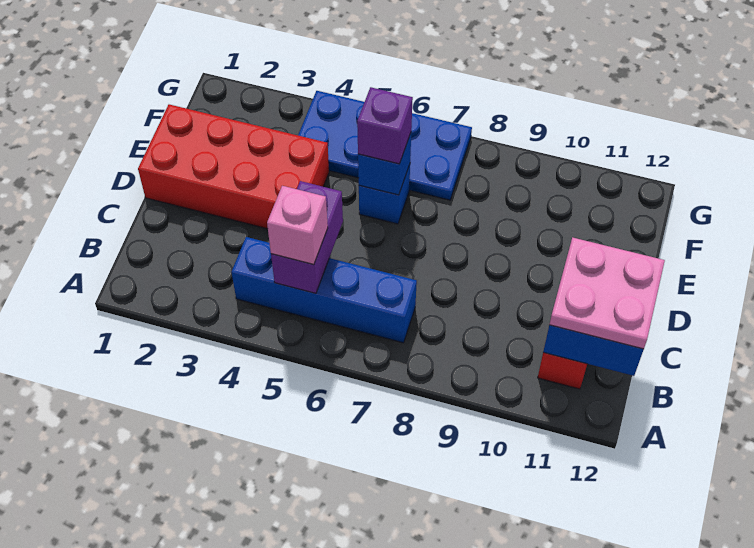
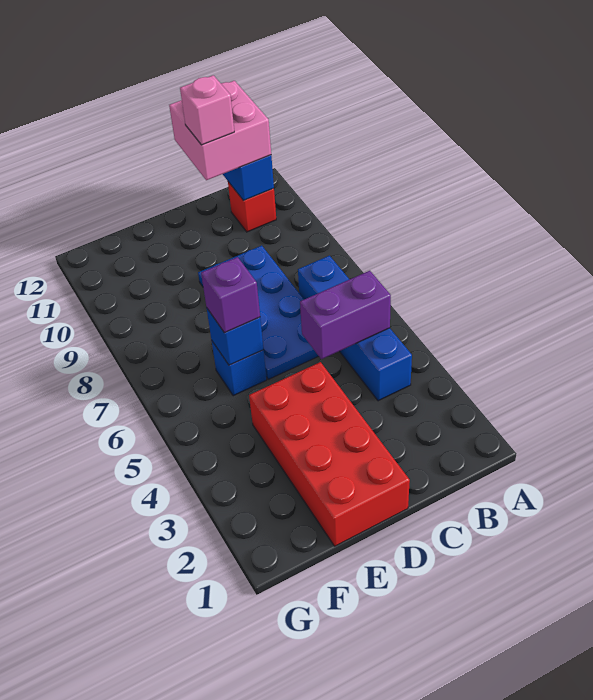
pink 1x1 brick [267,186,328,265] -> pink 1x1 brick moved to [180,75,234,145]
pink 2x2 plate [549,237,665,349] -> pink 2x2 brick [169,81,271,180]
blue 2x4 plate [298,91,472,200] -> blue 2x4 plate moved to [198,246,319,379]

